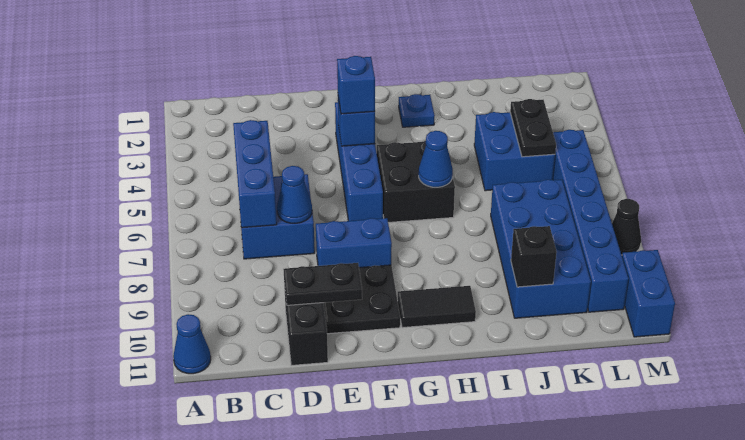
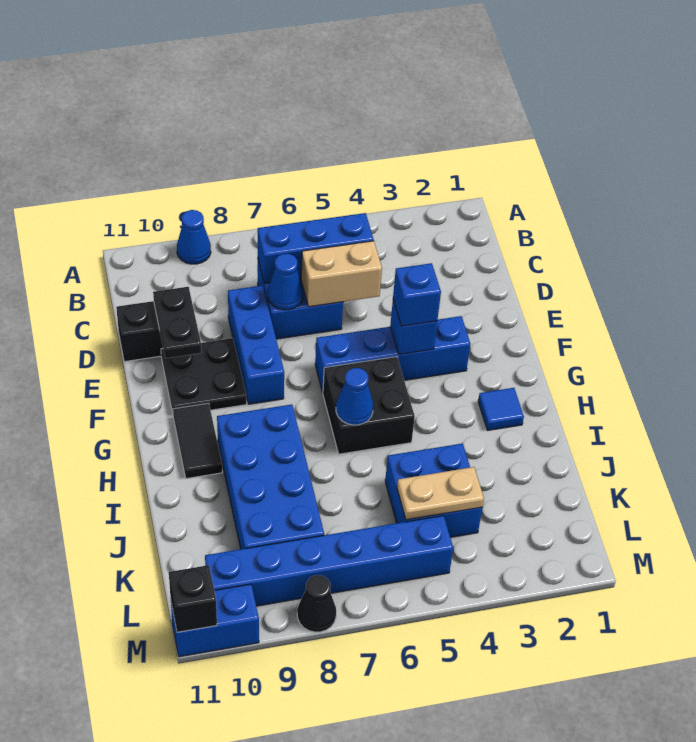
blue 1x1 cone [173,314,211,374] -> blue 1x1 cone moved to [177,210,211,264]
none -> tan 1x2 brick [301,241,382,307]
blue 1x2 brick [316,218,392,267] -> blue 1x3 brick [228,286,284,404]
blue 1x1 plate [399,94,435,127] -> blue 1x1 tile [478,388,524,430]
blue 2x4 brick [491,180,591,318] -> blue 2x4 brick turned to [217,404,324,549]
black 1x1 brick [511,226,557,287] -> black 1x1 brick moved to [169,565,217,632]
black 1x2 plate [510,99,556,157] -> tan 1x2 plate [397,467,484,520]

